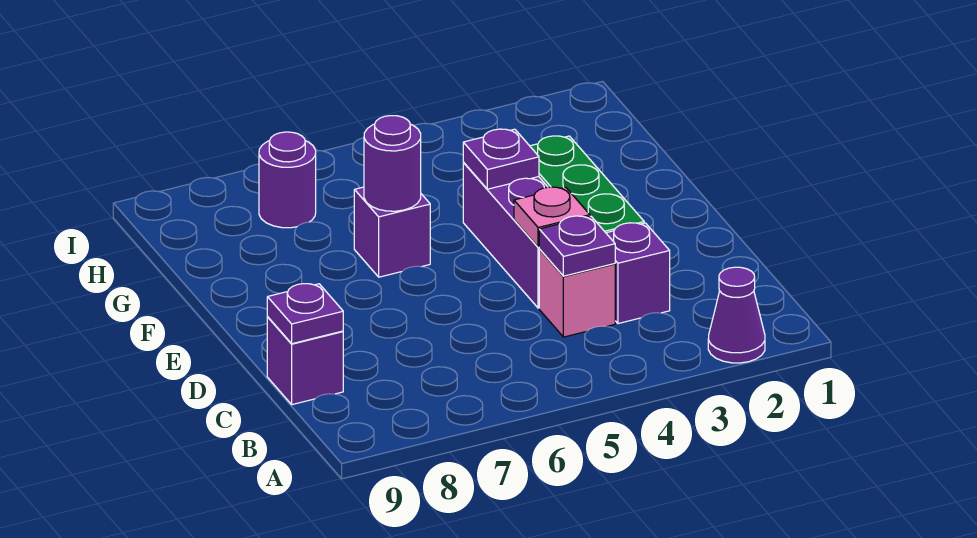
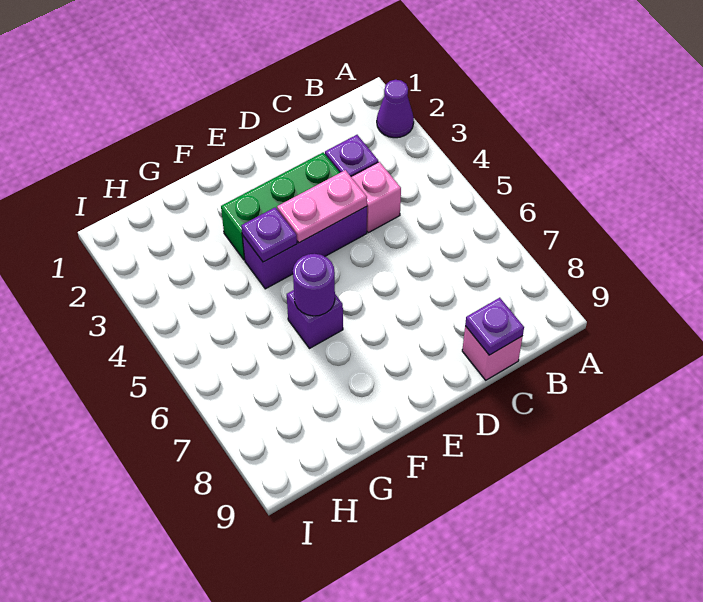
purple 1x1 plate [539,216,615,276] -> none
purple 1x1 brick [267,317,343,405] -> pink 1x1 brick [462,326,523,380]
pink 1x1 plate [514,187,590,247] -> pink 1x2 plate [277,170,367,243]
purple 1x1 round brick [259,132,316,228] -> none

